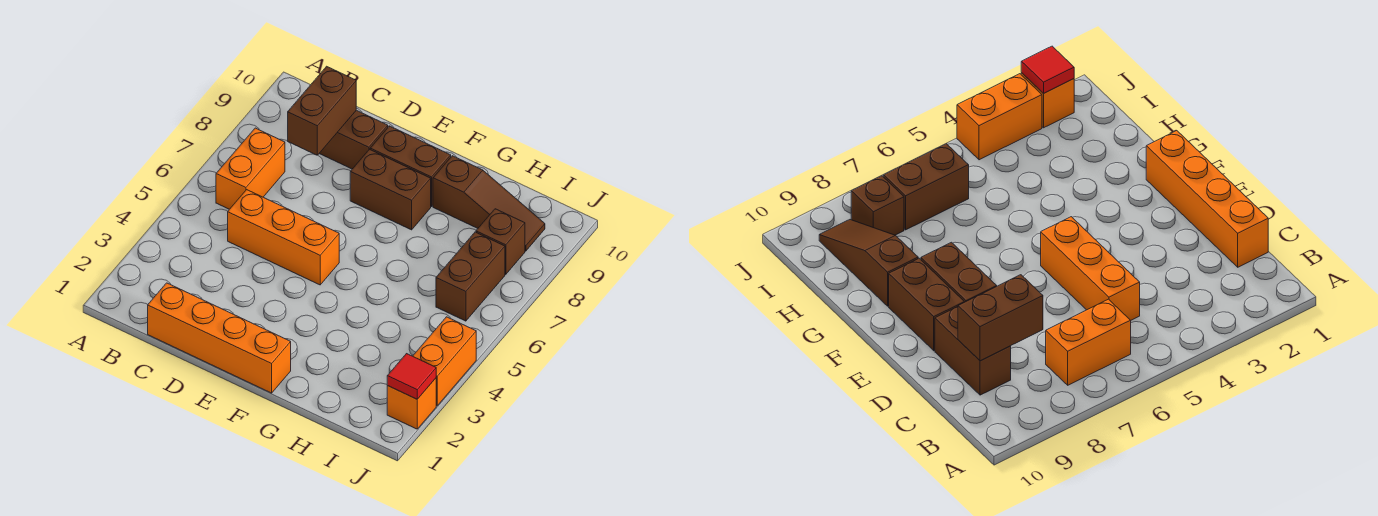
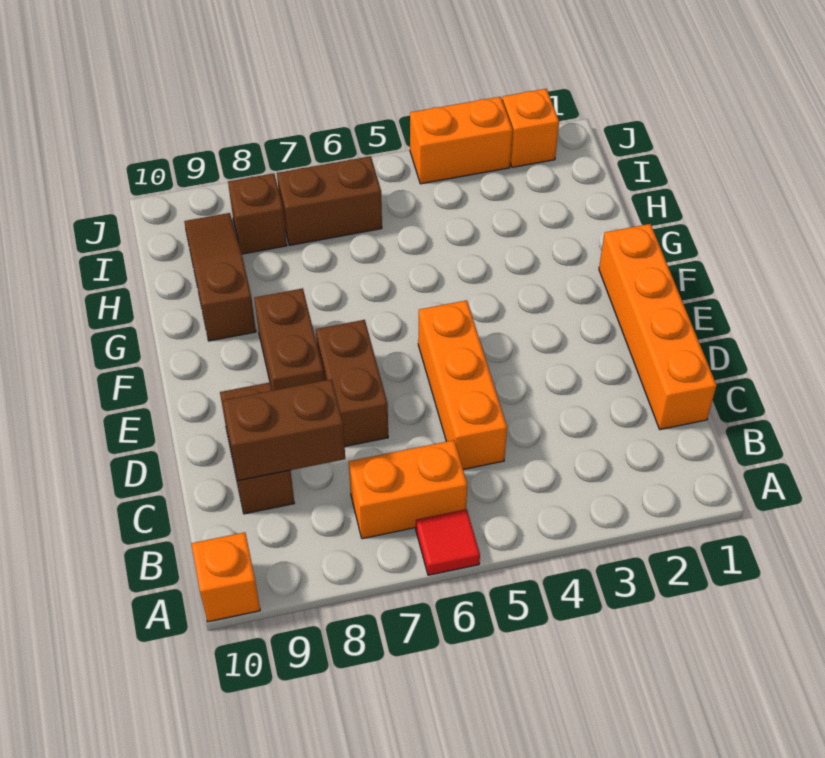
none -> orange 1x1 brick [191,532,260,622]
brown 1x2 brick [370,126,451,206] -> brown 1x2 brick moved to [316,320,388,446]
red 1x1 tile [387,354,436,399] -> red 1x1 tile moved to [416,509,480,575]

